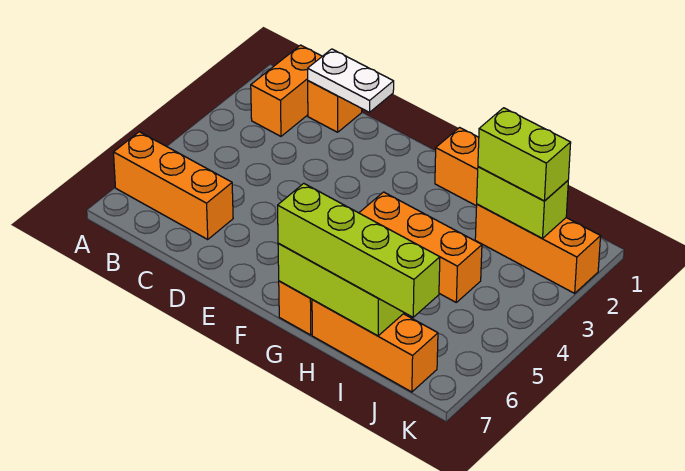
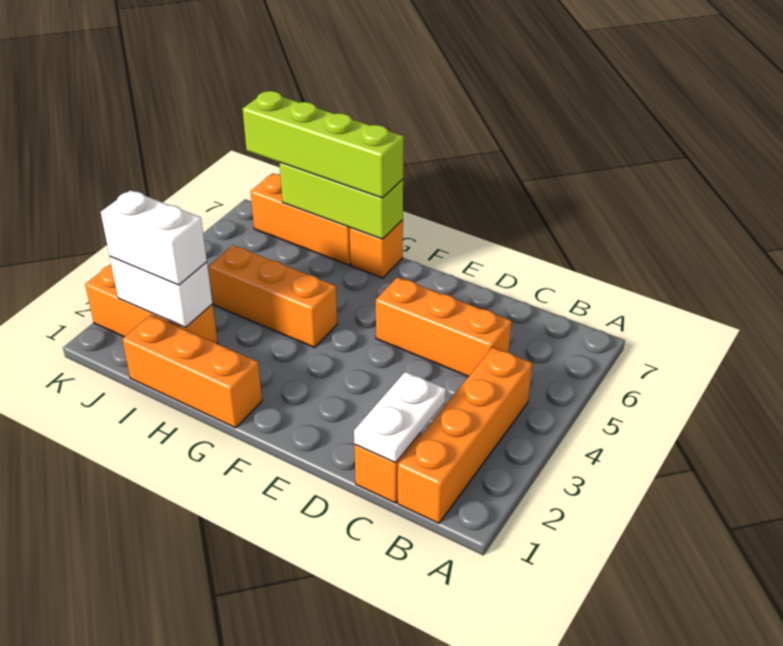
orange 1x3 brick [113,132,233,239] -> orange 1x3 brick moved to [376,277,511,376]
orange 1x2 brick [251,45,322,136] -> orange 1x4 brick [398,347,532,523]
white 1x2 plate [308,49,394,112] -> white 1x2 plate turned to [354,372,446,463]
lime 1x2 brick [477,167,568,238] -> white 1x2 brick [110,256,212,327]
lime 1x2 brick [478,108,571,201] -> white 1x2 brick [101,190,207,285]

